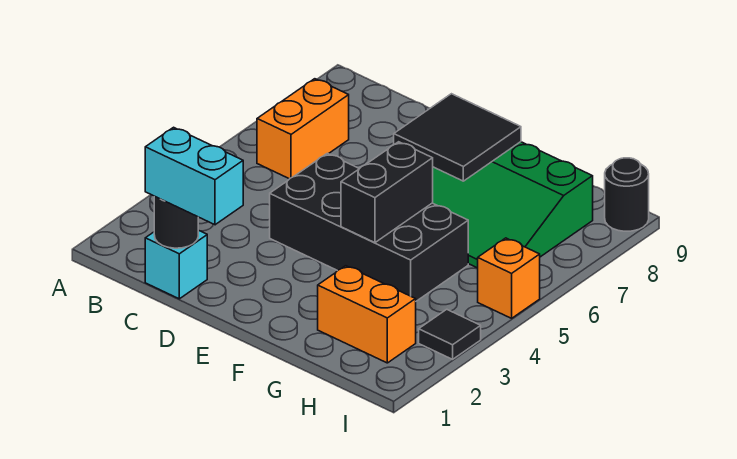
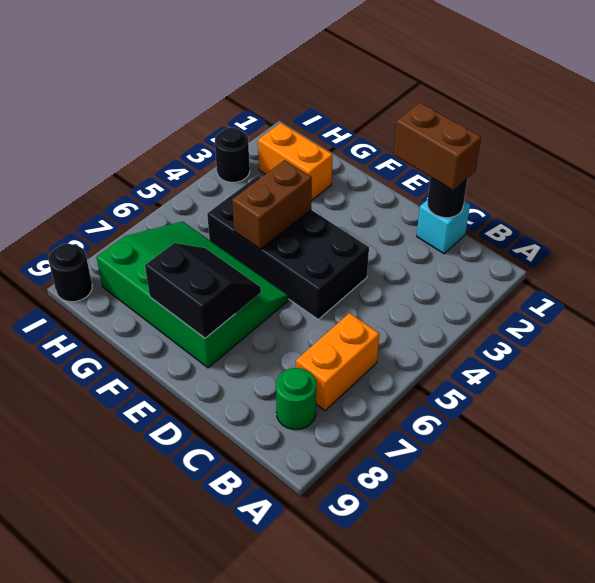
none -> green 1x1 round brick [276,368,316,430]
cyan 1x2 brick [145,127,243,225] -> brown 1x2 brick [394,103,481,190]
black 2x2 tile [394,94,521,181] -> black 2x2 slope [145,243,261,338]
black 1x2 brick [341,142,433,243] -> brown 1x2 brick [232,160,312,250]
black 1x1 tile [419,309,481,359] -> black 1x1 round brick [215,128,250,182]
orange 1x1 brick [478,238,540,318] -> none

